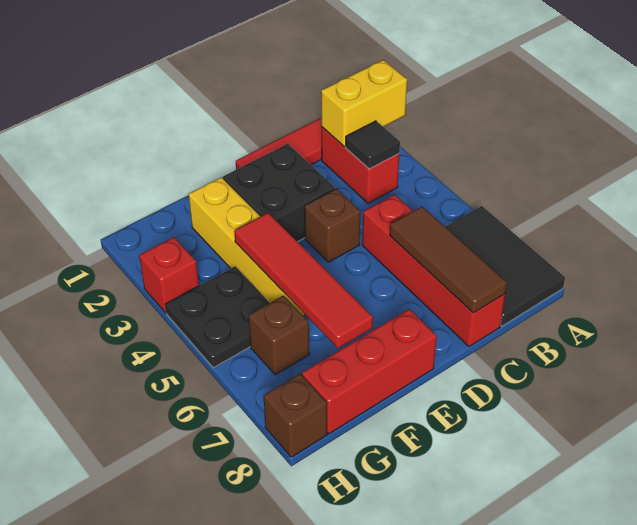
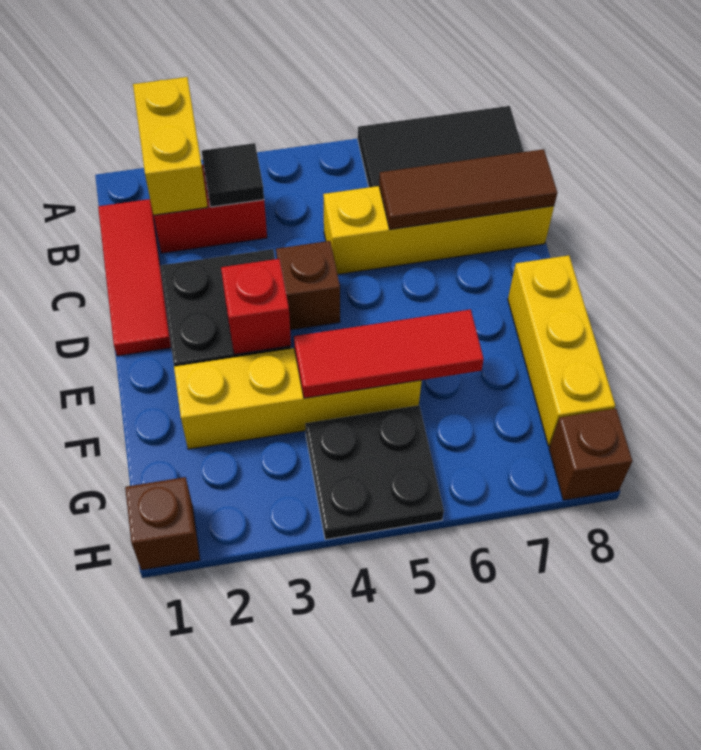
red 1x4 brick [362,195,505,347] -> yellow 1x4 brick [323,186,554,274]
red 1x3 brick [302,309,437,434] -> yellow 1x3 brick [508,255,615,446]
red 1x4 tile [234,213,373,348] -> red 1x3 tile [294,309,484,398]
brown 1x1 brick [249,296,309,375] -> brown 1x1 brick moved to [125,477,200,570]
red 1x1 brick [139,237,199,313] -> red 1x1 brick moved to [221,259,291,354]

